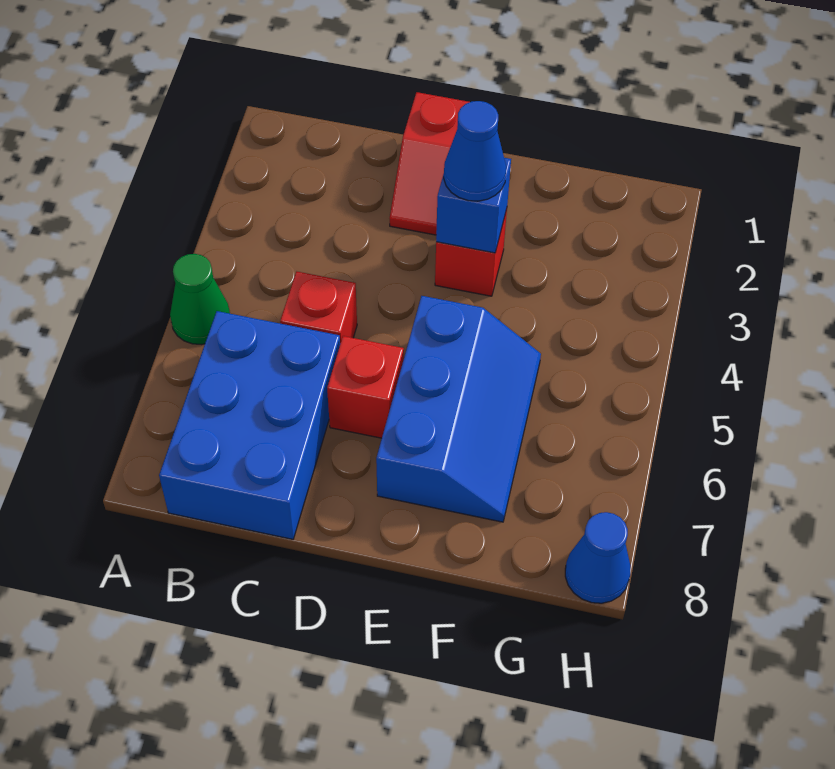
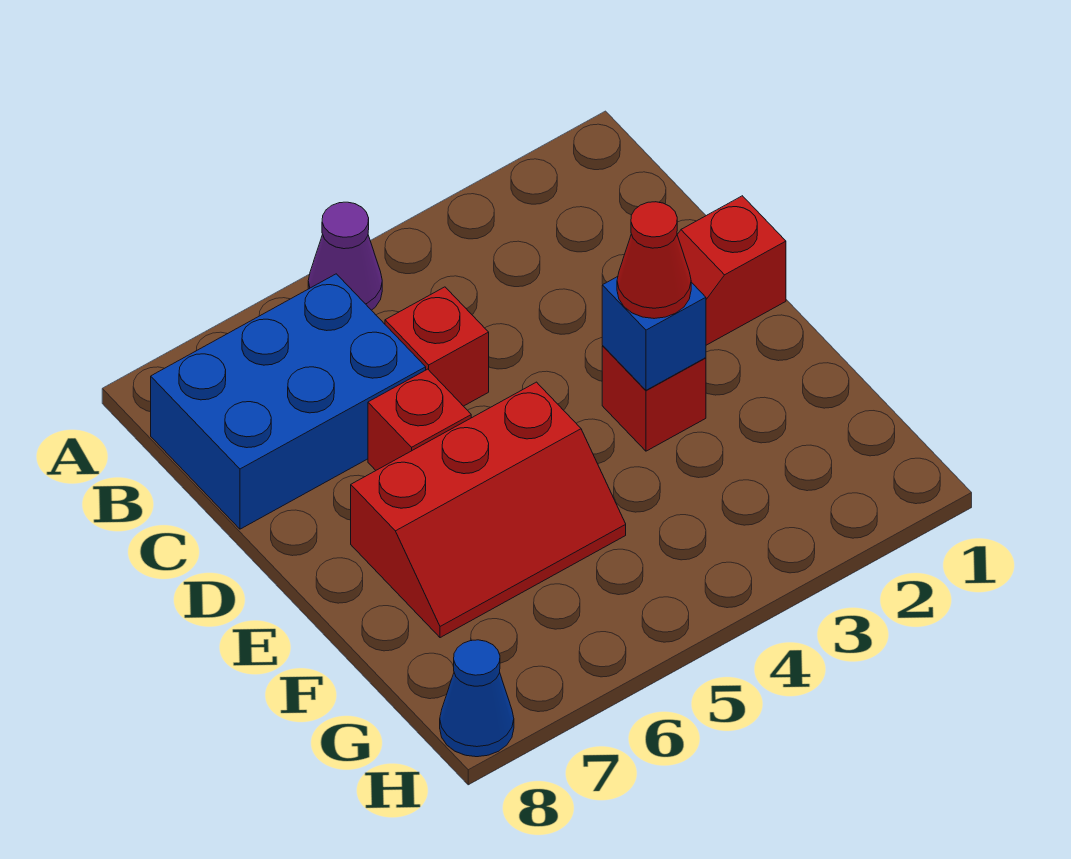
green 1x1 cone [170,254,230,345] -> purple 1x1 cone [308,202,382,310]
blue 1x1 cone [444,101,506,201] -> red 1x1 cone [617,202,691,319]
blue 2x3 slope [376,296,541,522] -> red 2x3 slope [351,382,626,638]

